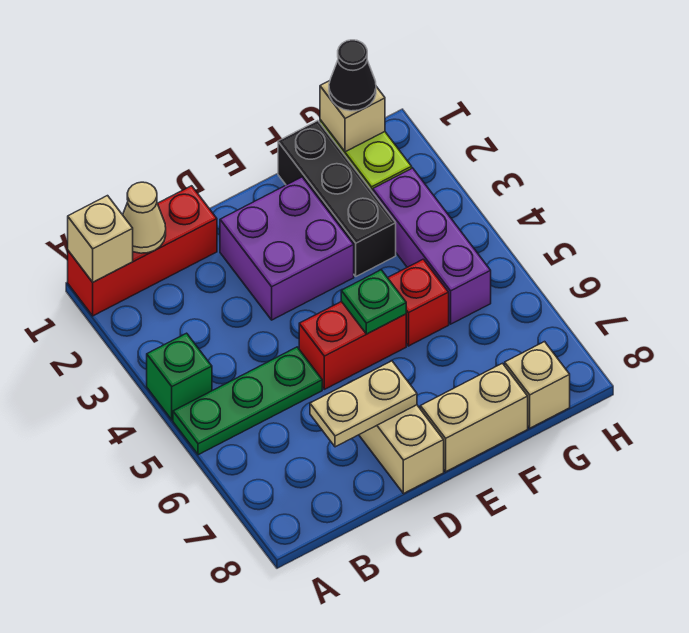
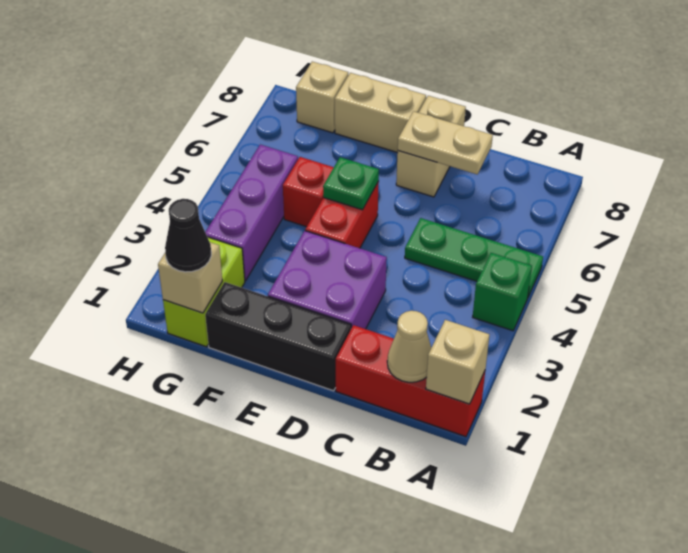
red 1x2 brick [299,302,406,389] -> red 1x2 brick turned to [305,182,379,248]
black 1x3 brick [278,121,396,276] -> black 1x3 brick turned to [205,282,351,391]

